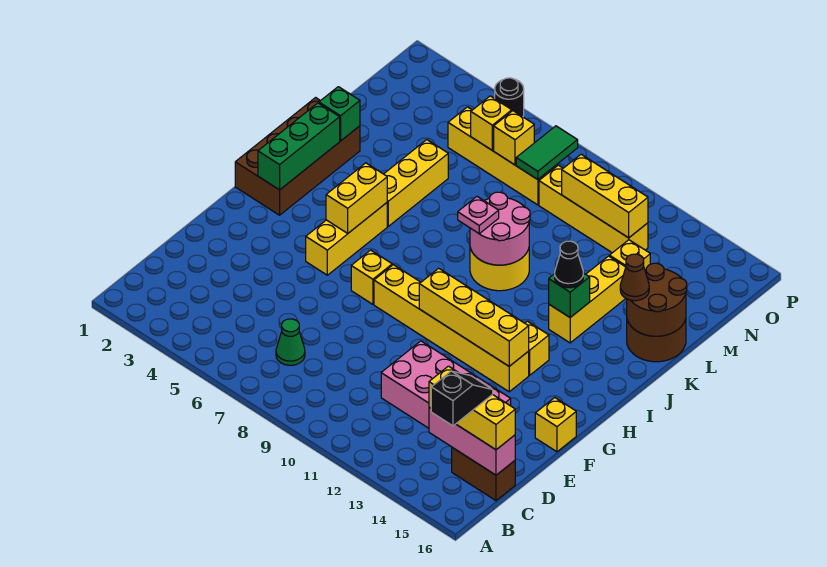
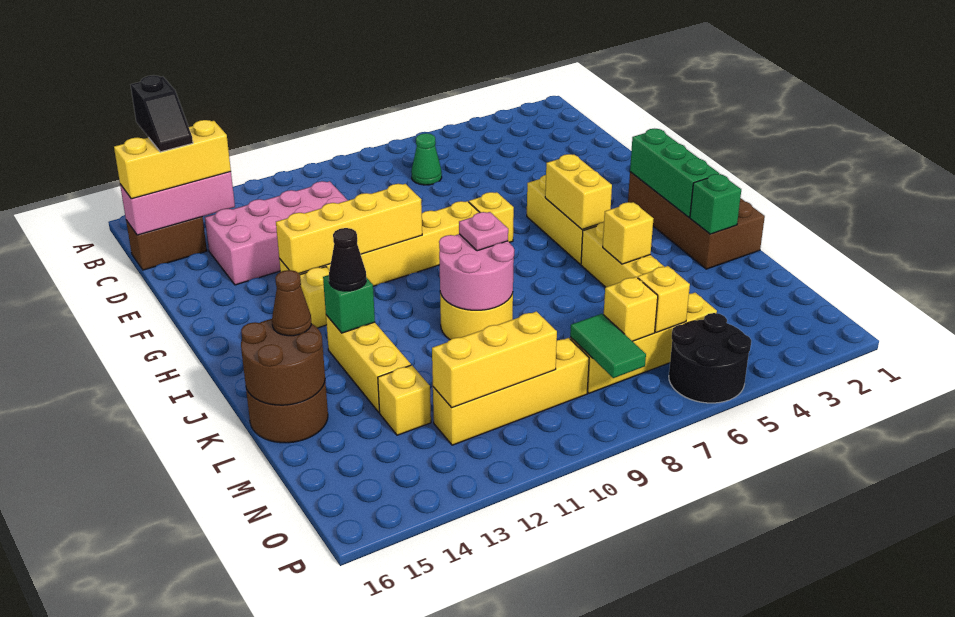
yellow 1x1 brick [535,398,576,452] -> yellow 1x1 brick moved to [603,202,654,264]
black 1x1 round brick [494,78,524,117] -> black 2x2 round brick [669,313,751,403]

